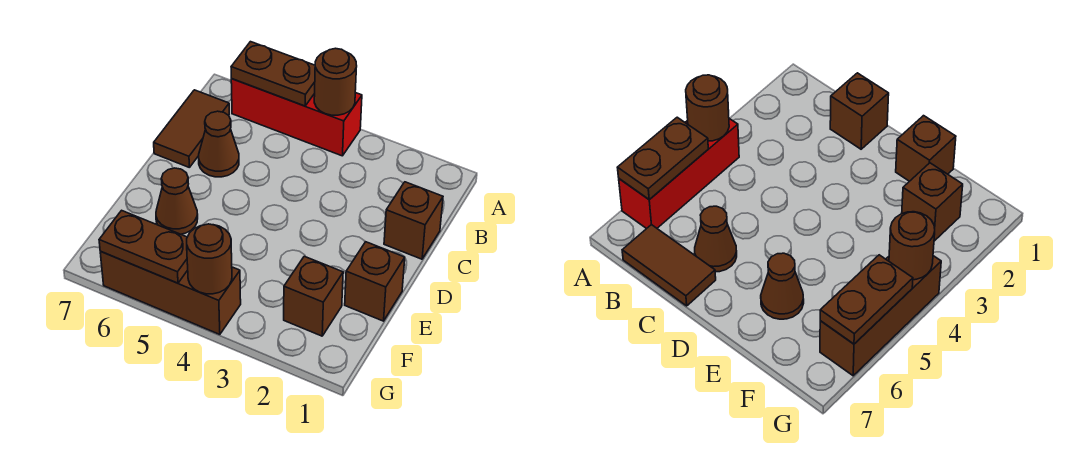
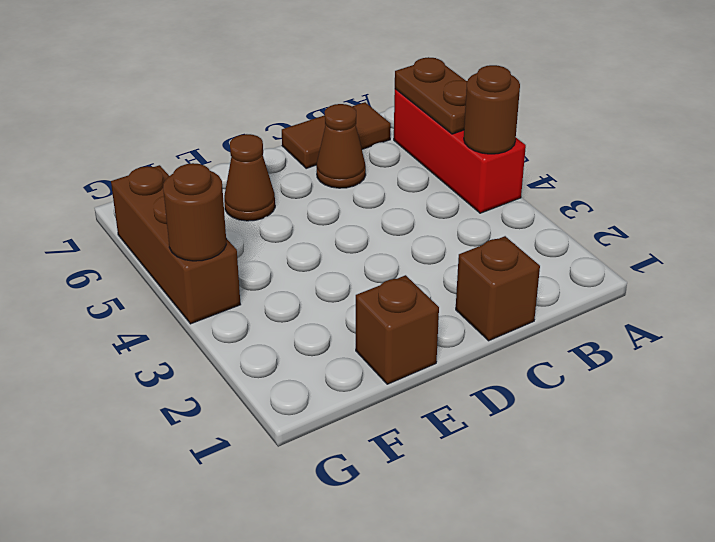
brown 1x1 brick [284,256,343,336] -> none
brown 1x2 plate [99,210,188,283] -> none

